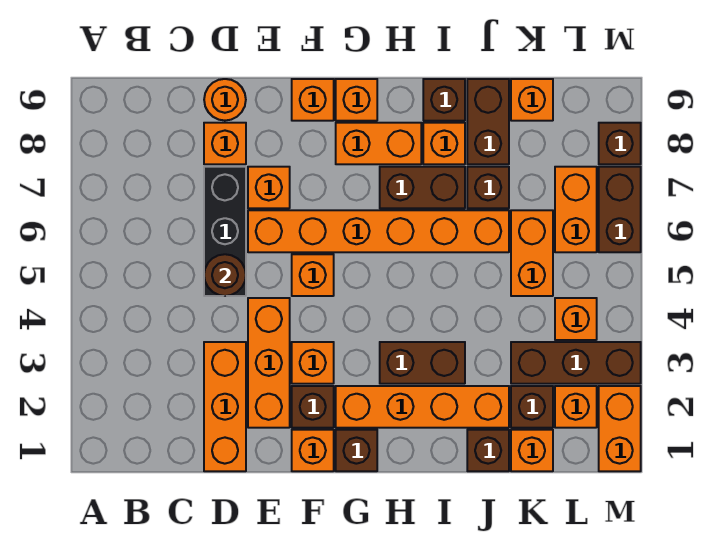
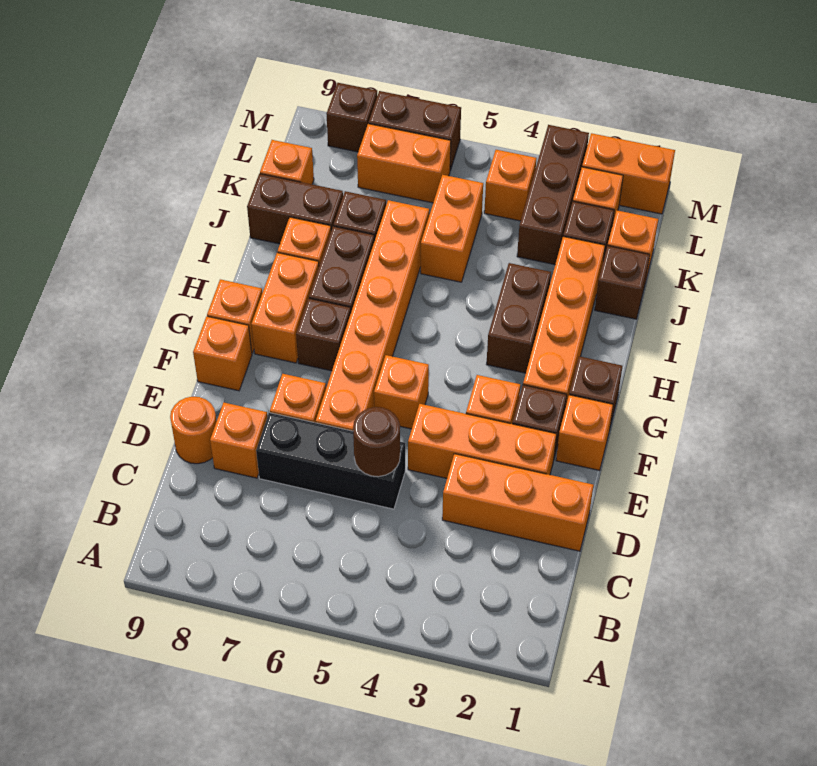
brown 1x1 brick [423,79,465,121] -> brown 1x1 brick moved to [296,298,351,371]
orange 1x2 brick [511,210,553,296] -> orange 1x2 brick turned to [421,175,483,282]

